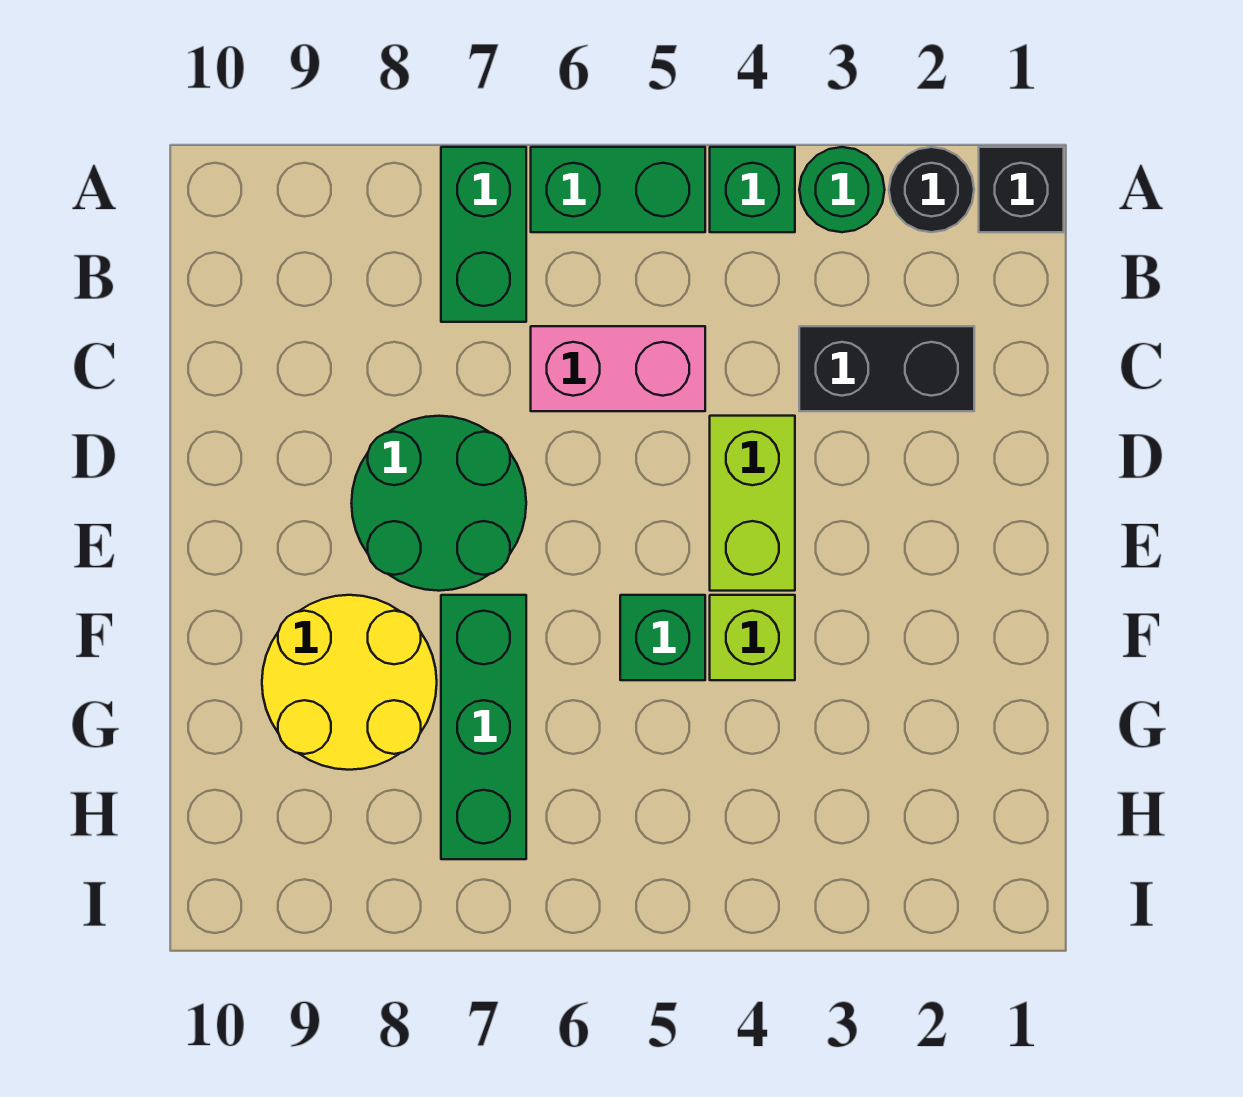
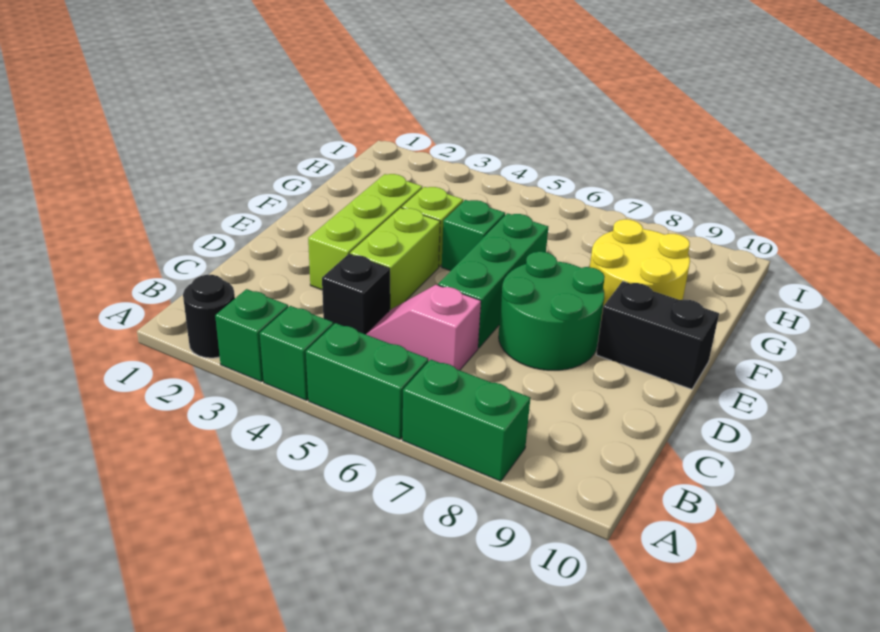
black 1x1 brick [979,147,1064,232] -> black 1x1 brick moved to [322,254,390,334]
green 1x1 round brick [799,147,885,232] -> green 1x1 brick [215,289,288,382]
green 1x2 brick [441,147,526,322] -> green 1x2 brick turned to [402,360,530,481]
black 1x2 brick [799,326,974,411] -> black 1x2 brick moved to [596,281,719,389]
pink 1x2 brick [531,326,705,411] -> pink 1x2 slope [366,285,481,370]
none -> lime 1x3 brick [308,174,422,290]
green 1x3 brick [441,595,526,859] -> green 1x3 brick moved to [438,213,548,348]

